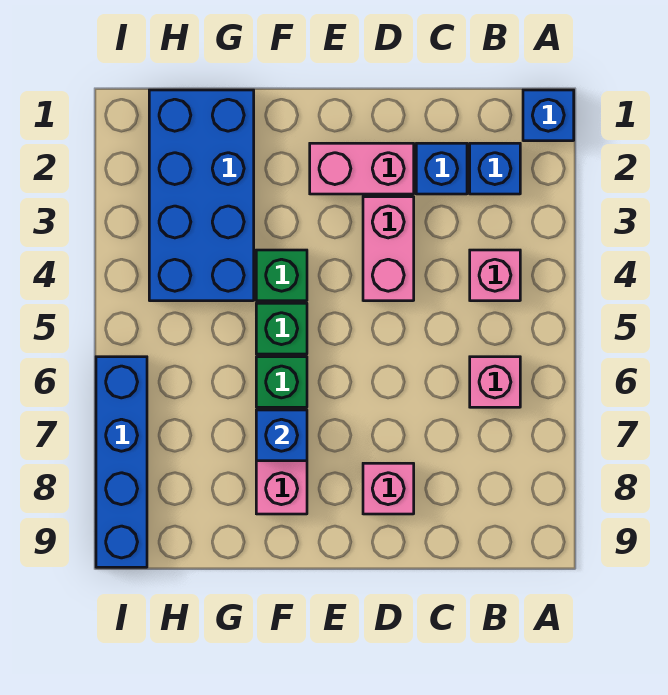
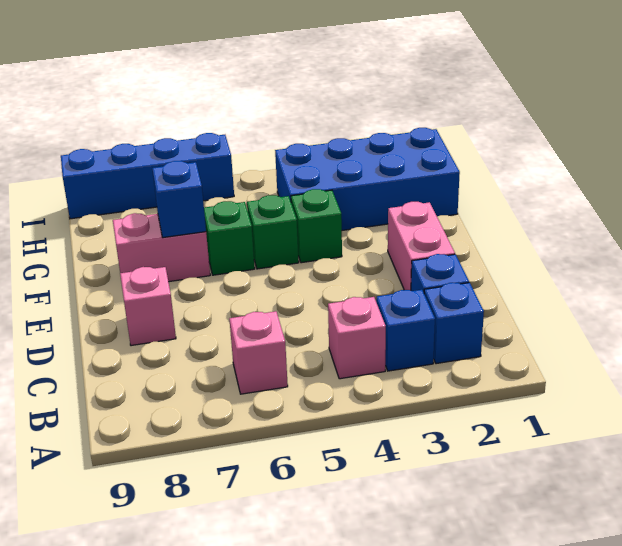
blue 1x1 brick [523,90,574,141] -> blue 1x1 brick moved to [376,290,435,371]
pink 1x2 brick [363,197,414,301] -> none

